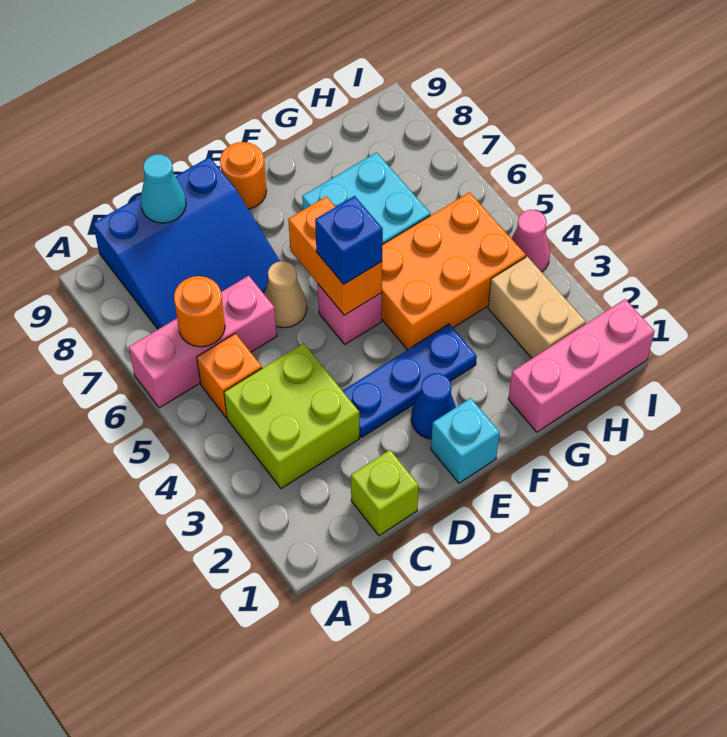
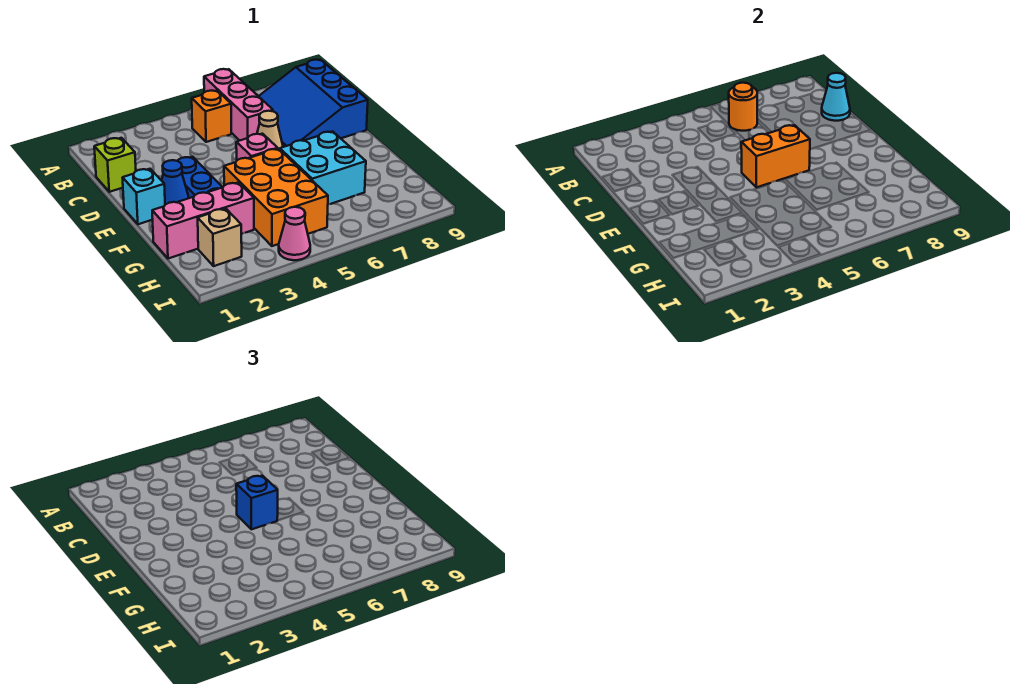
lime 2x2 brick [224,343,359,489] -> none
orange 1x1 round brick [220,142,267,209] -> none
pink 1x3 brick [508,299,655,432] -> pink 1x3 brick turned to [152,182,254,259]
tan 1x2 brick [488,257,586,358] -> tan 1x1 brick [198,208,242,266]

